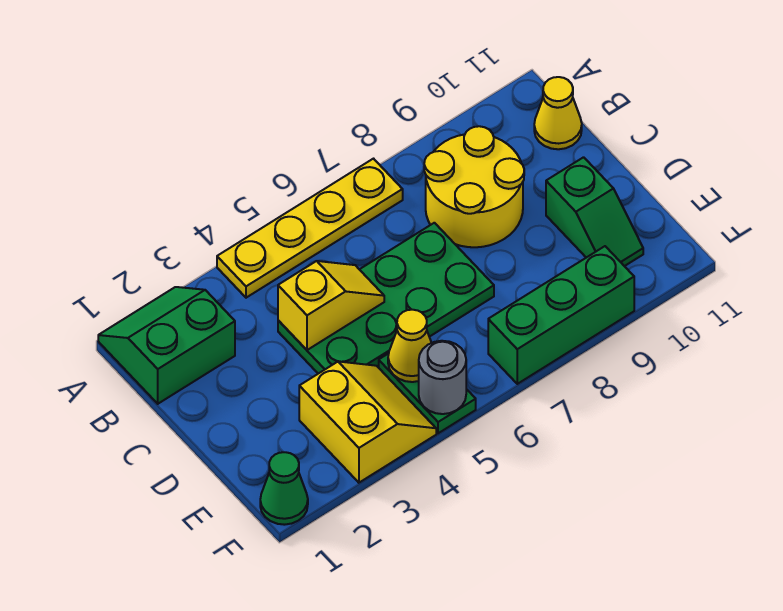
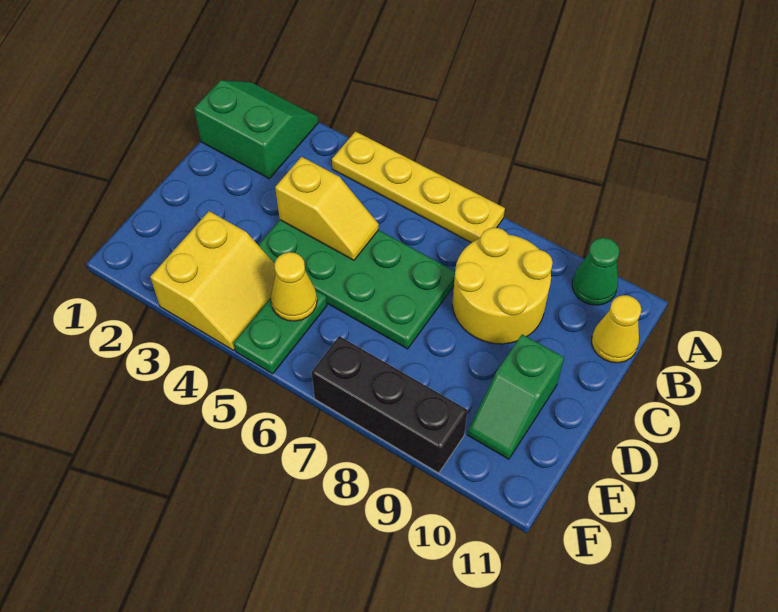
green 1x1 cone [260,452,308,525] -> green 1x1 cone moved to [572,238,619,305]
grey 1x1 round brick [419,341,466,414] -> none
green 1x3 brick [488,246,634,384] -> black 1x3 brick [312,336,467,473]

